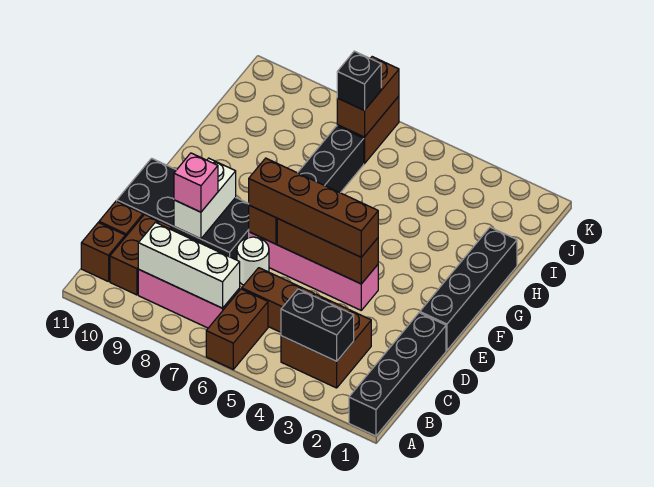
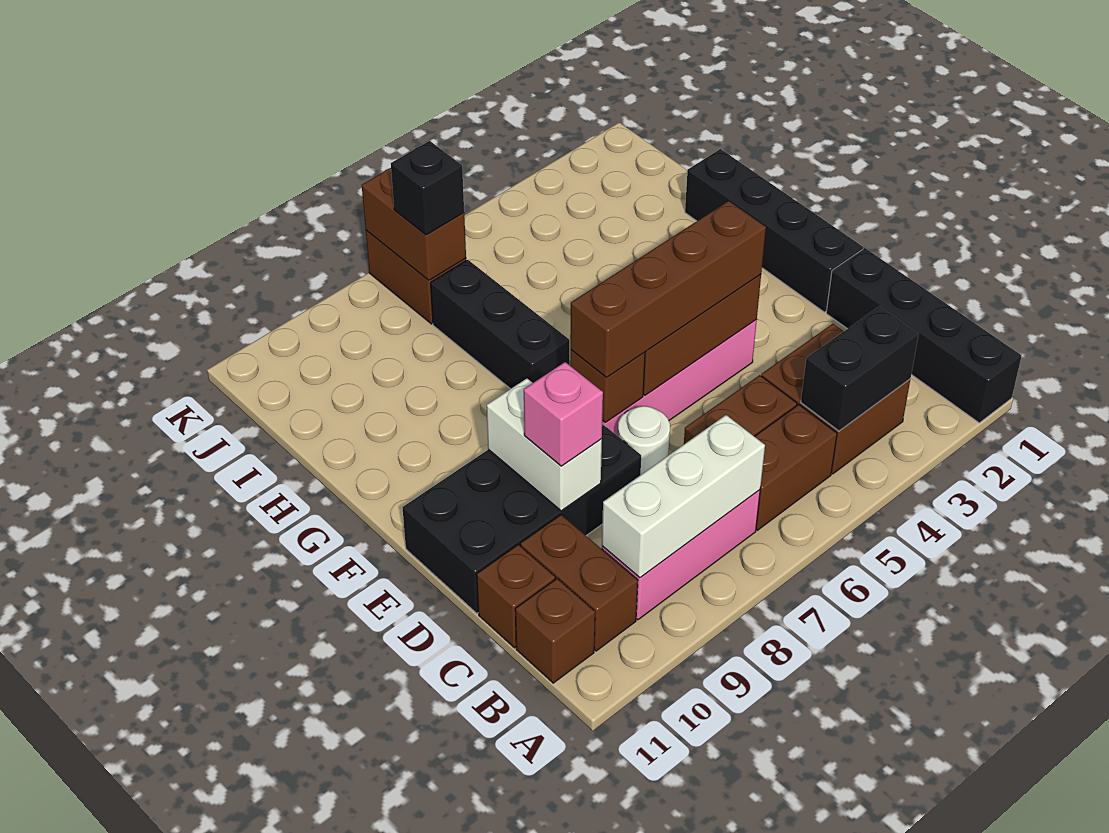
brown 1x2 brick [206,289,268,369] -> brown 1x2 brick turned to [754,405,837,530]

